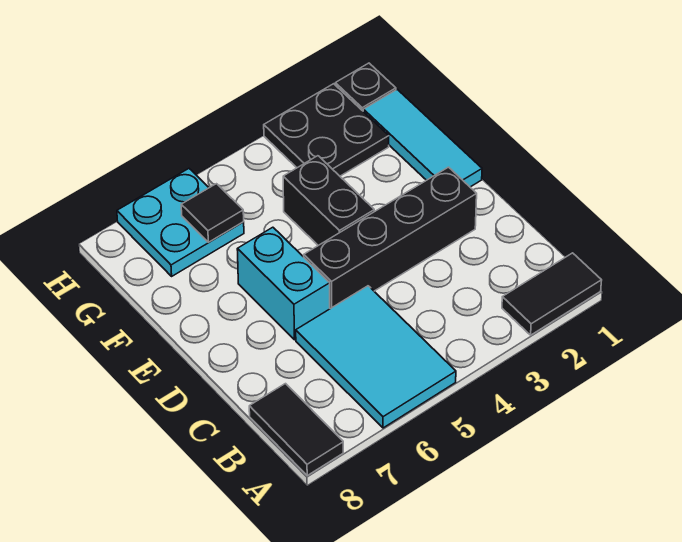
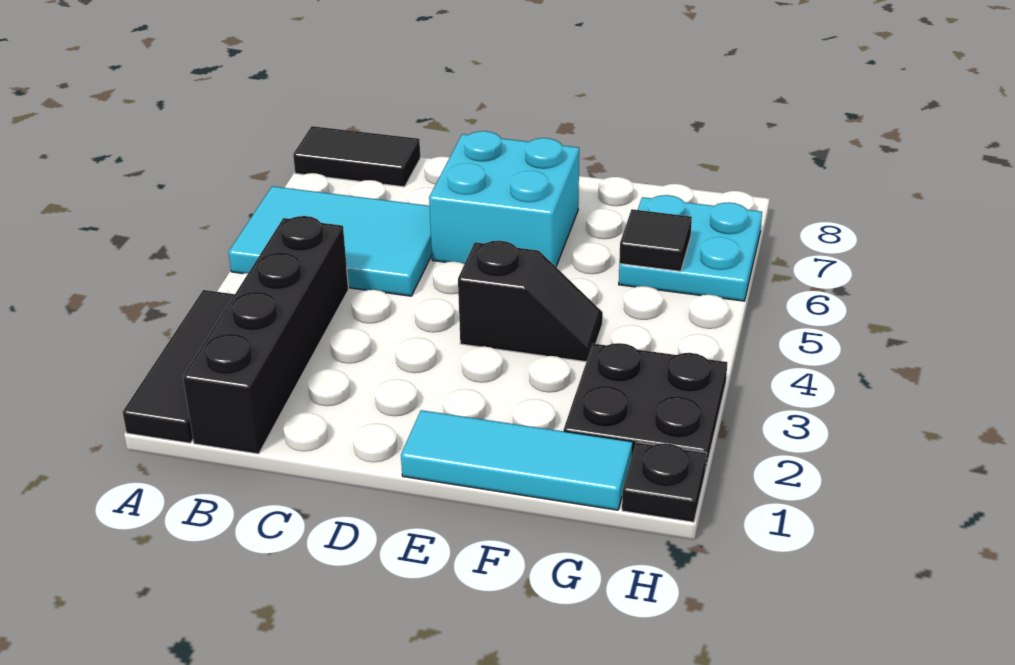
black 1x2 tile [502,253,602,335] -> black 1x3 tile [123,290,235,443]
black 1x4 brick [304,167,477,309] -> black 1x4 brick moved to [183,216,349,454]
cyan 1x2 brick [237,227,330,340] -> cyan 2x2 brick [429,131,579,267]
black 1x2 brick [283,156,374,245] -> black 1x2 slope [458,241,603,362]

